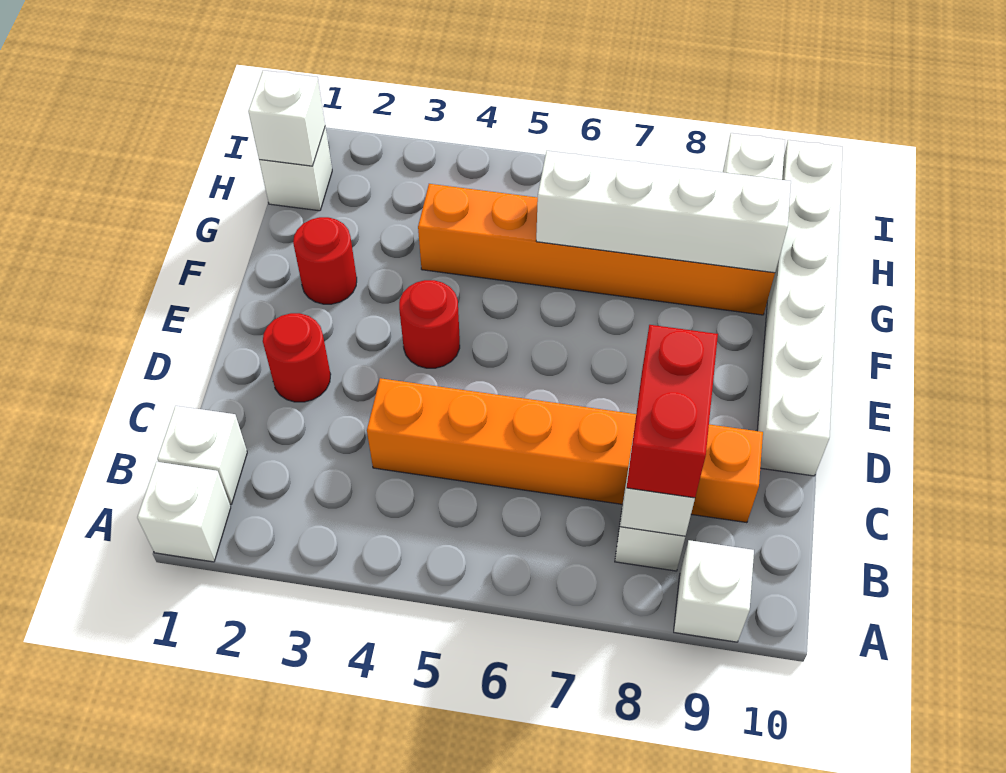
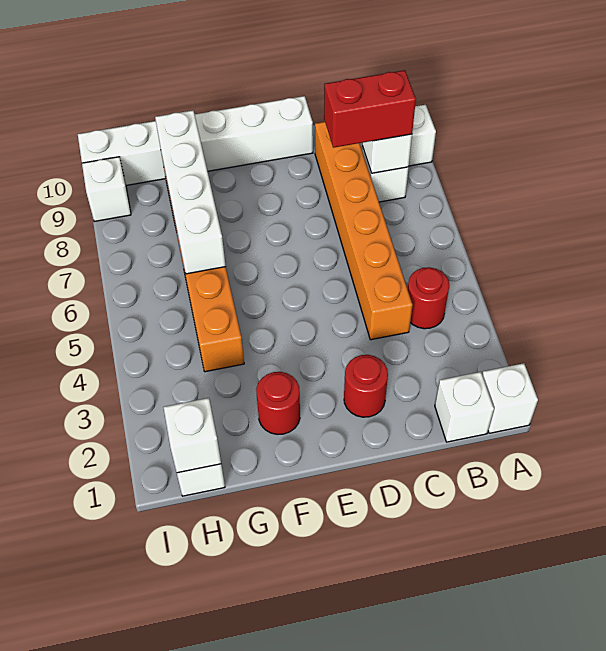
red 1x1 round brick [399,280,460,368] -> red 1x1 round brick moved to [408,267,449,329]

